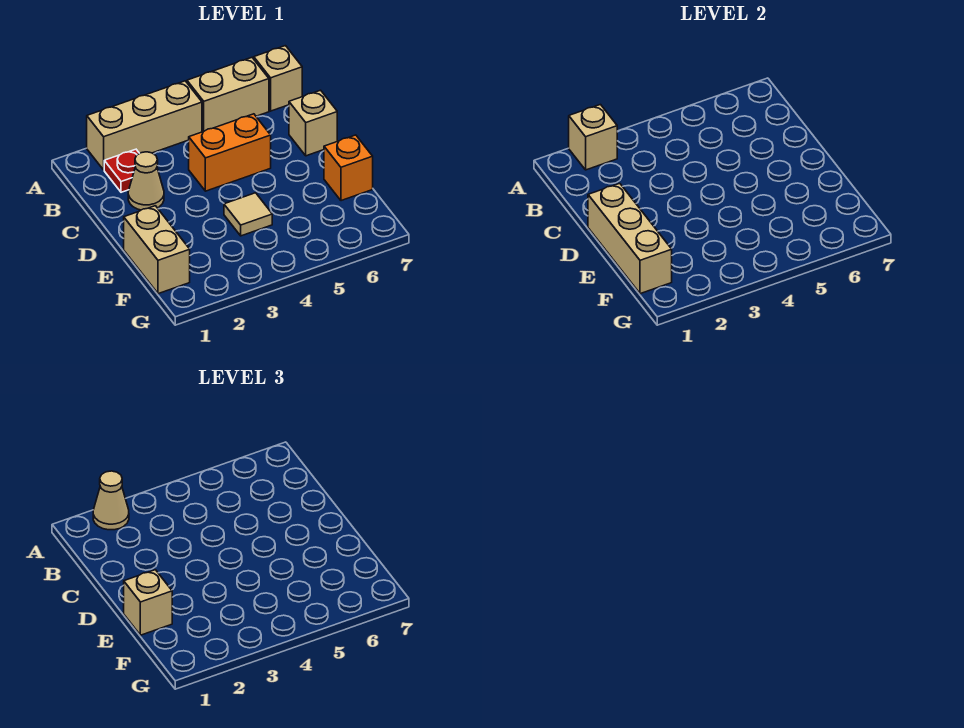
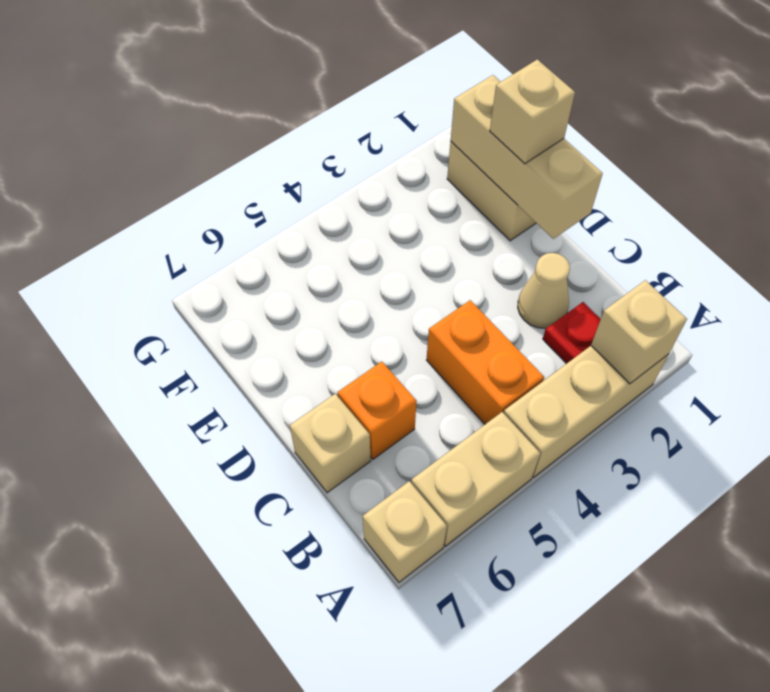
tan 1x1 cone [93,471,129,530] -> none
orange 1x2 brick [189,114,271,191] -> orange 1x2 brick turned to [427,300,544,424]
tan 1x1 tile [224,193,272,236] -> none
orange 1x1 brick [324,135,373,201] -> orange 1x1 brick moved to [338,362,417,459]

